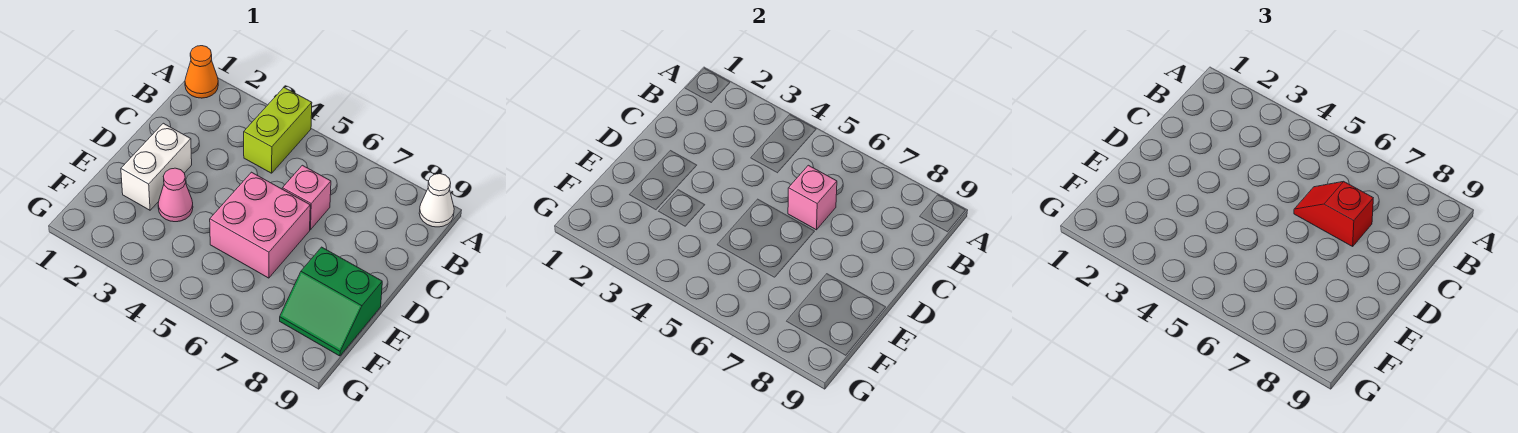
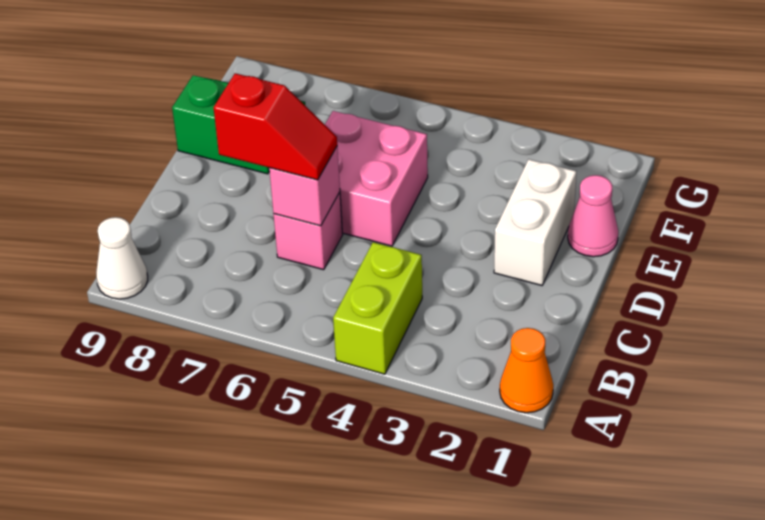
pink 1x1 cone [158,168,193,222] -> pink 1x1 cone moved to [568,175,618,257]

